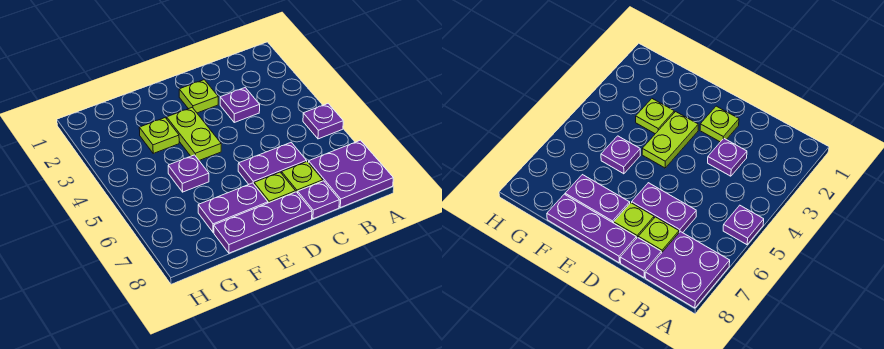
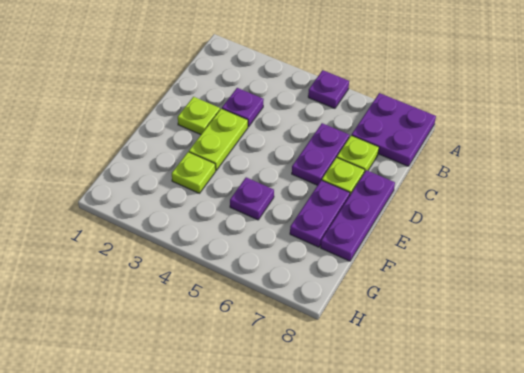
purple 1x1 plate [298,181,339,219] -> none
lime 1x2 plate [167,108,221,160] -> lime 1x2 plate turned to [189,109,248,170]

